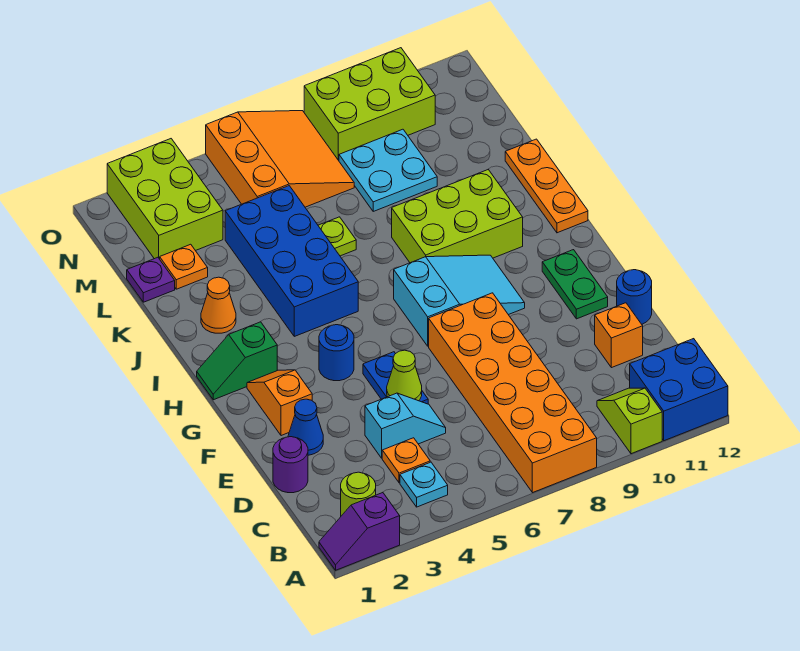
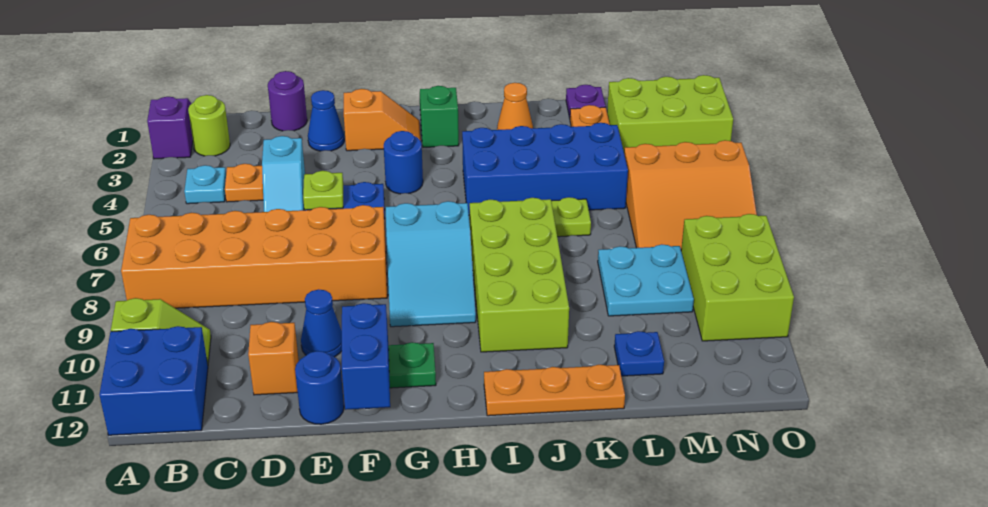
lime 1x1 cone [387,350,422,401] -> lime 1x1 plate [303,171,343,210]
none -> blue 1x1 cone [301,289,342,357]
none -> blue 1x2 brick [342,303,390,410]
lime 2x3 brick [392,169,523,263] -> lime 2x4 brick [470,198,569,352]
none -> blue 1x1 plate [614,331,664,376]

